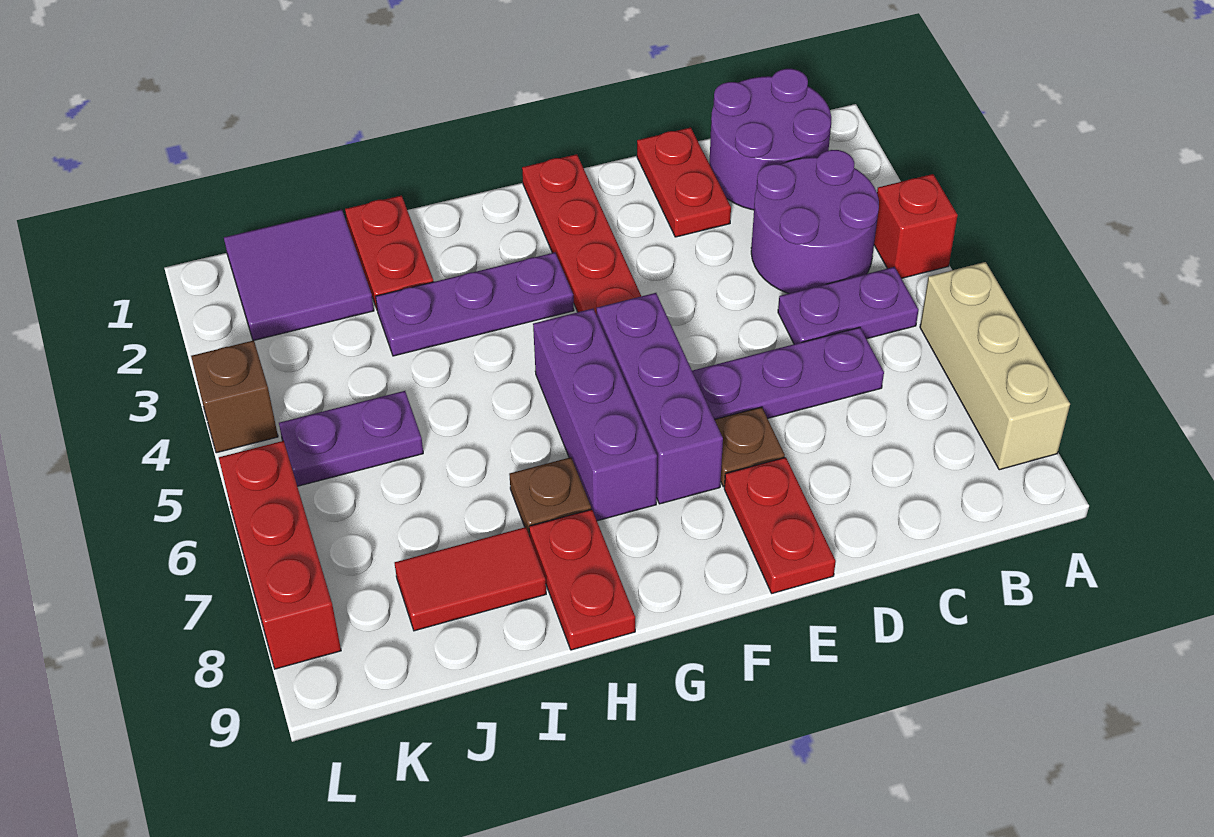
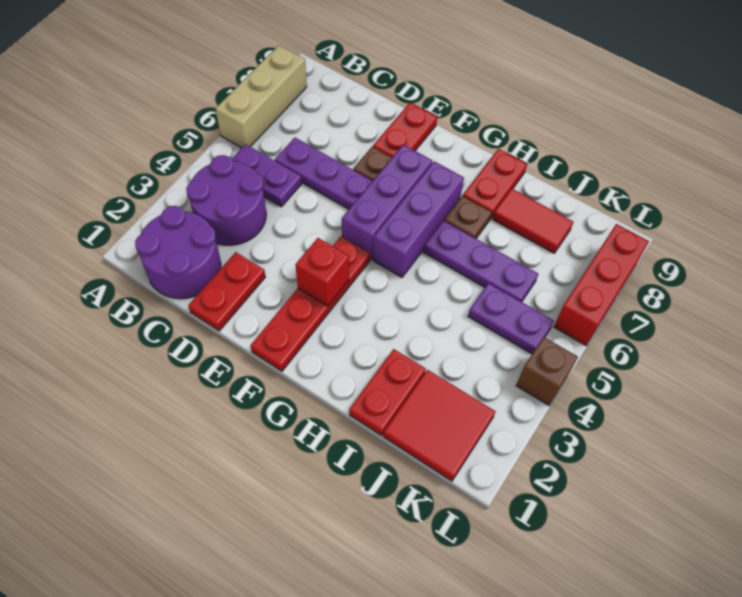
red 1x1 brick [874,174,958,278] -> red 1x1 brick moved to [295,238,349,306]
purple 1x3 plate [376,252,574,356] -> purple 1x3 plate moved to [424,221,538,302]
purple 2x2 tile [224,210,374,340] -> red 2x2 tile [383,370,496,481]

